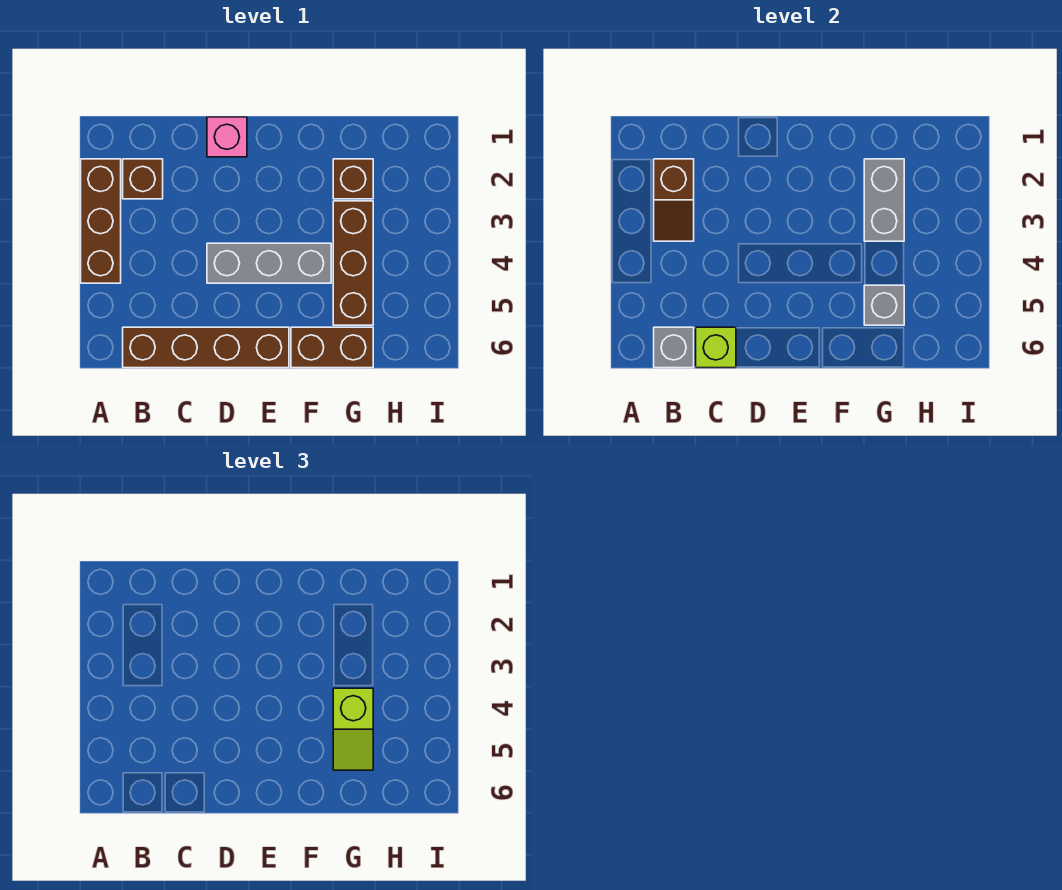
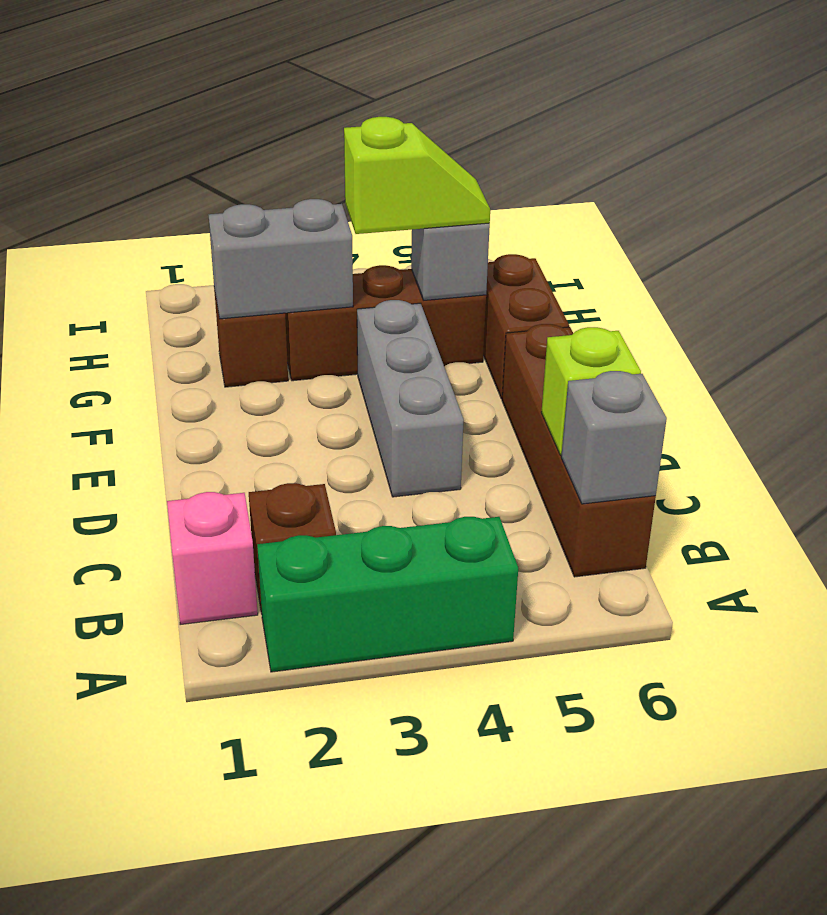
brown 1x3 brick [81,159,121,283] -> green 1x3 brick [257,517,518,672]
brown 1x2 slope [654,159,694,241] -> none
pink 1x1 brick [207,117,247,157] -> pink 1x1 brick moved to [167,492,258,625]

